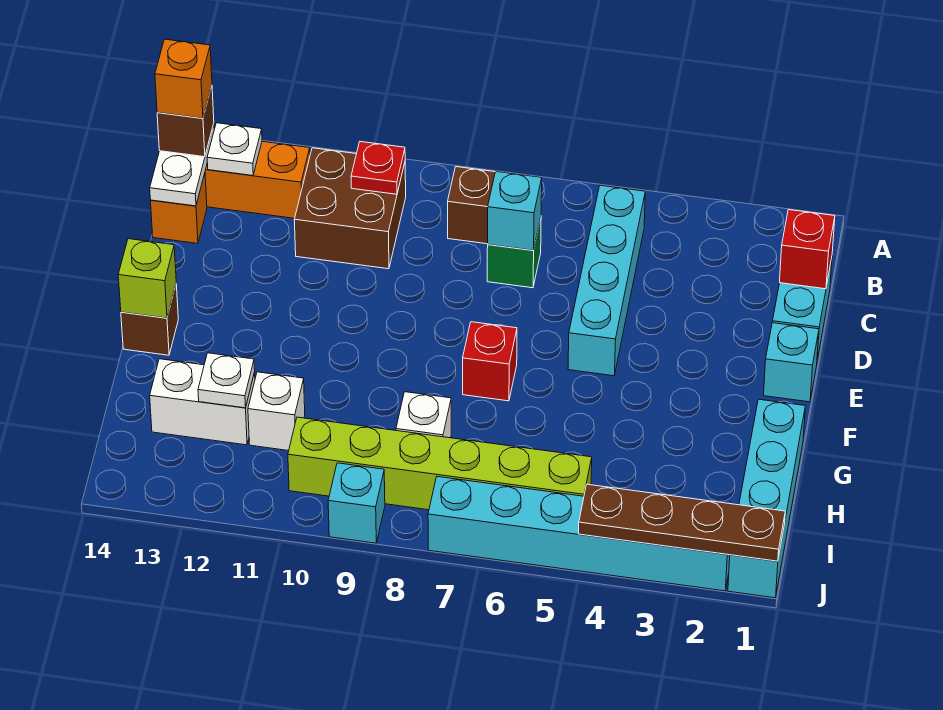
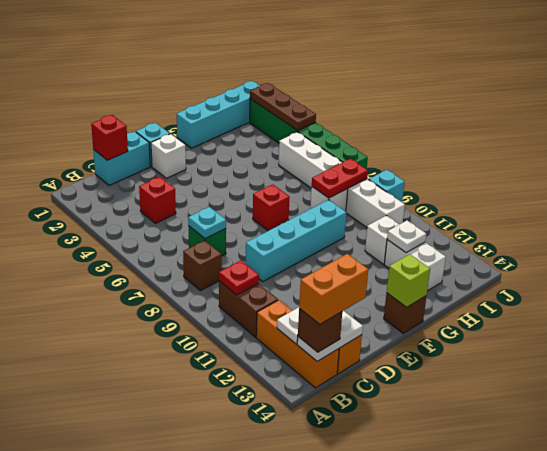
cyan 1x4 brick [568,185,645,376] -> cyan 1x4 brick moved to [246,200,346,281]
brown 2x2 brick [294,148,406,269] -> brown 1x2 brick [219,281,278,337]
orange 1x1 brick [155,39,212,118] -> orange 1x2 brick [299,254,368,324]
none -> red 1x1 brick [139,177,176,223]
cyan 1x1 brick [488,171,542,250] -> cyan 1x1 plate [188,207,226,239]
none -> white 1x1 brick [151,134,186,178]
none -> red 1x2 plate [312,159,368,198]
lime 1x6 brick [288,417,592,510] -> white 1x6 brick [279,132,405,227]
brown 1x4 plate [579,484,785,561] -> brown 1x3 plate [250,83,316,131]
cyan 1x6 brick [428,477,730,591] -> green 1x6 brick [250,99,368,169]

